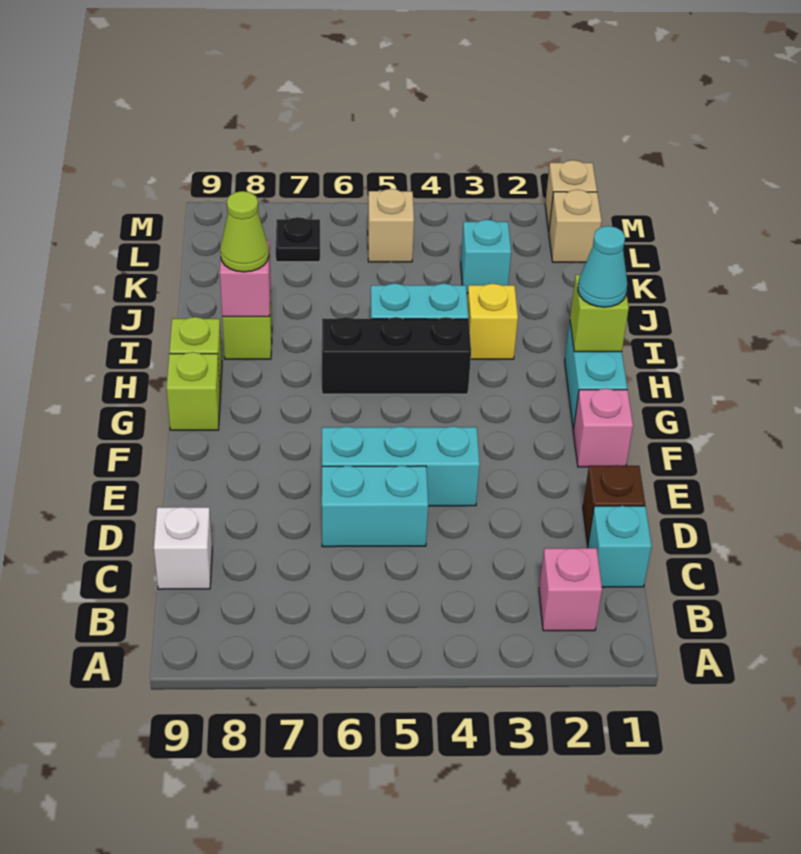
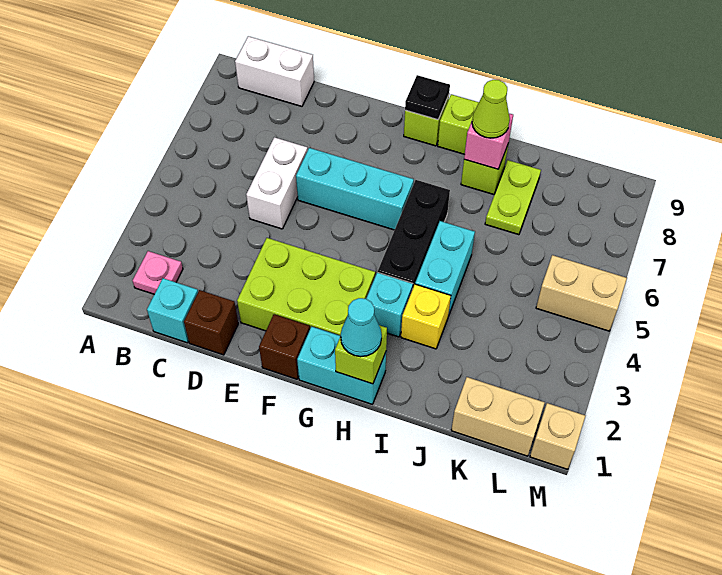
pink 1x1 brick [539,548,602,631] -> pink 1x1 plate [133,251,183,294]
white 1x1 brick [154,507,212,589] -> white 1x2 brick [235,36,314,106]
cyan 1x2 brick [322,466,428,547] -> white 1x2 brick [246,137,308,229]
none -> lime 2x3 brick [237,238,375,336]
cyan 1x3 brick [322,426,480,506] -> cyan 1x3 brick turned to [296,148,414,230]
pink 1x1 brick [573,389,633,467] -> brown 1x1 brick [259,314,310,379]
none -> lime 1x2 plate [485,160,541,235]
cyan 1x1 brick [461,220,511,293] -> cyan 1x1 brick moved to [366,272,413,337]
tan 1x1 brick [549,190,602,262] -> tan 1x2 brick [451,377,545,456]
tan 1x1 brick [368,189,414,262] -> tan 1x2 brick [536,255,627,331]
black 1x1 plate [276,217,320,262] -> black 1x1 plate moved to [405,75,450,120]

